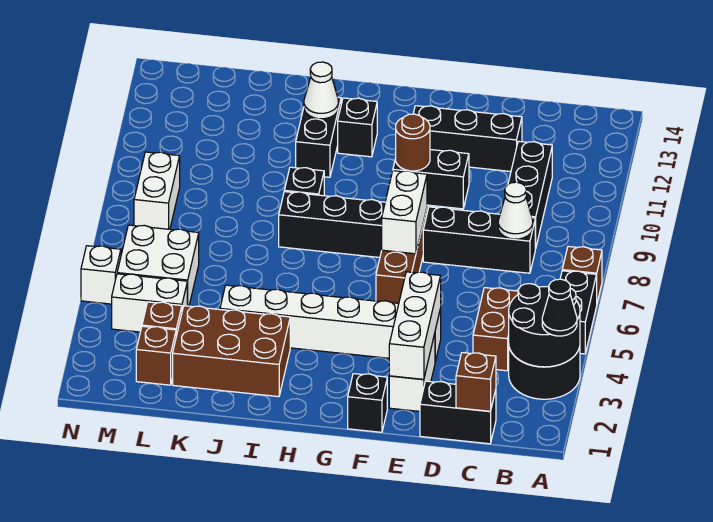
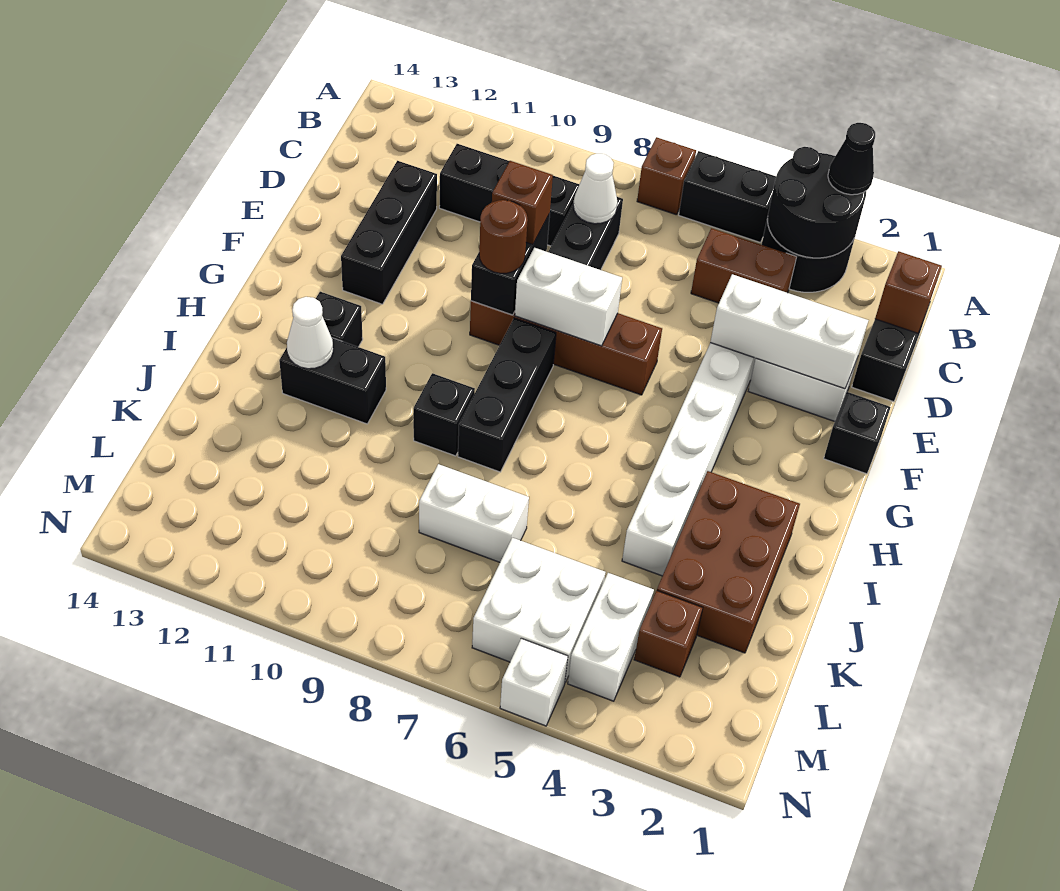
brown 1x1 brick [136,326,176,385] -> brown 1x1 brick moved to [492,161,553,245]
white 1x2 brick [134,152,180,229] -> white 1x2 brick moved to [419,464,529,562]

